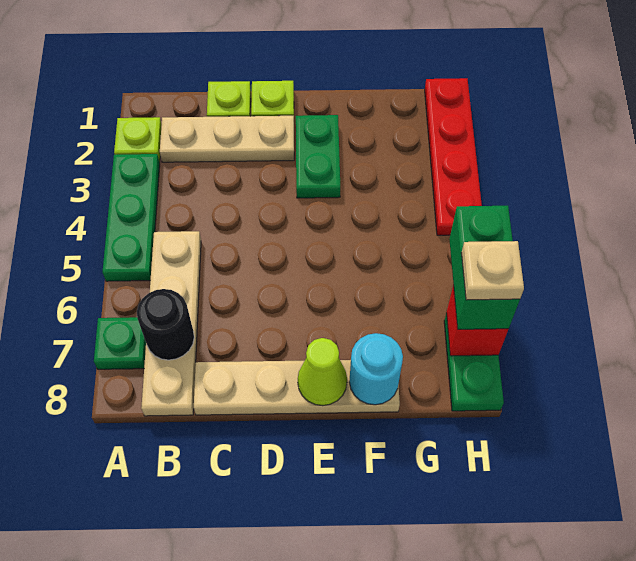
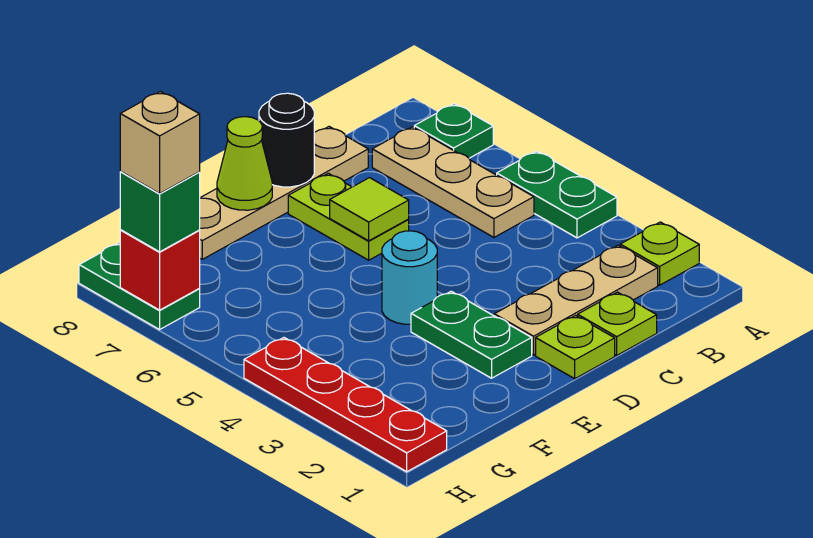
green 1x3 plate [103,154,160,281] -> green 1x2 plate [497,151,617,238]
tan 1x4 plate [141,231,201,416] -> tan 1x3 plate [372,127,534,237]
black 1x1 round brick [137,289,194,360] -> black 1x1 round brick moved to [259,93,314,187]
none -> lime 1x2 plate [288,173,409,260]
none -> lime 1x1 tile [330,178,409,241]
cyan 1x1 round brick [349,333,403,405] -> cyan 1x1 round brick moved to [382,231,437,324]
green 1x2 brick [449,206,520,329] -> green 1x1 brick [120,172,200,252]
tan 1x1 plate [461,241,524,300] -> tan 1x1 brick [120,91,200,194]

